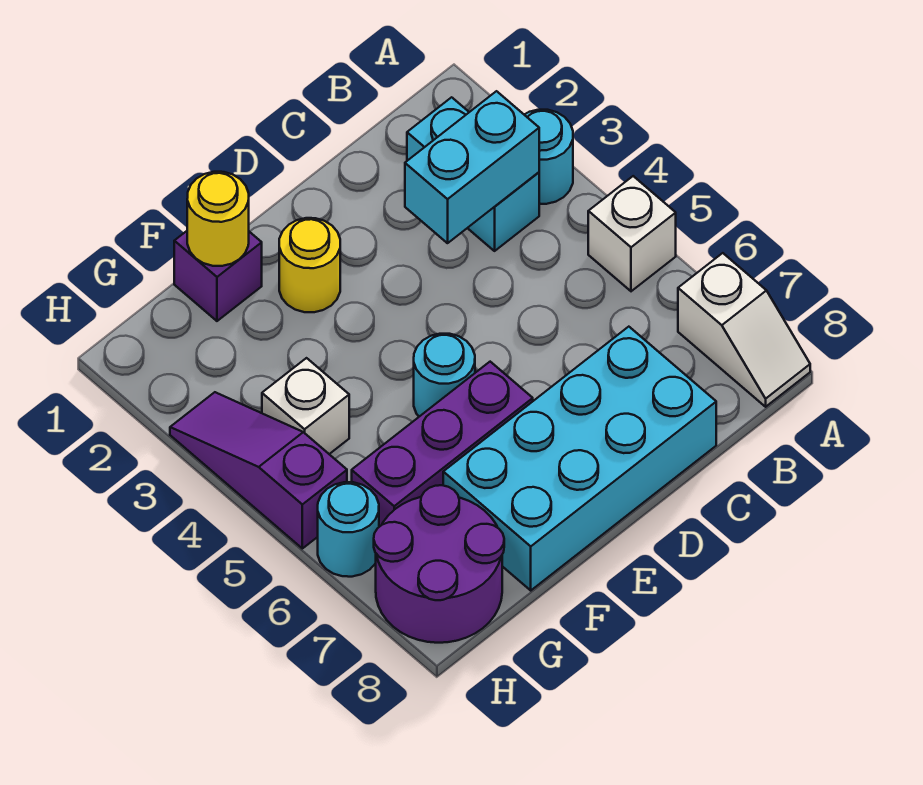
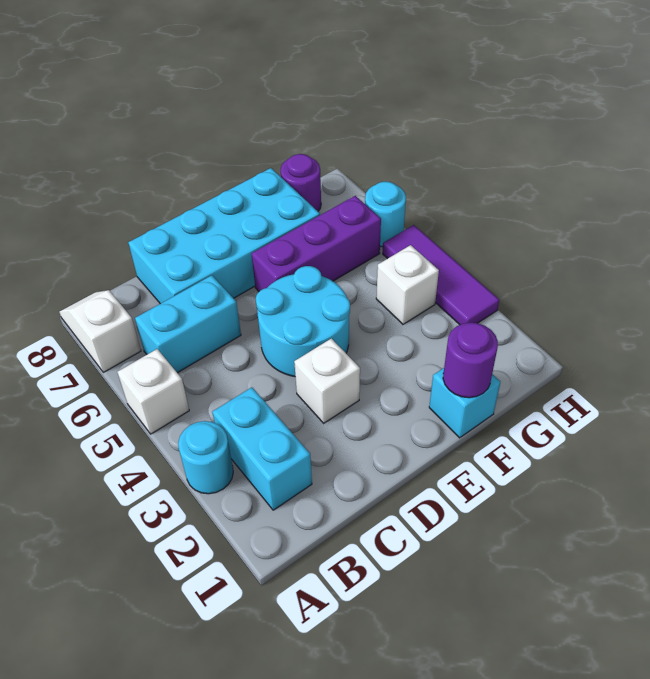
cyan 1x2 brick [405,91,539,243] -> cyan 1x2 brick moved to [135,275,241,373]
none -> white 1x1 brick [294,338,360,423]
yellow 1x1 round brick [279,218,340,312] -> none
cyan 1x1 round brick [414,334,475,417] -> cyan 2x2 round brick [256,266,350,377]
purple 1x1 brick [174,231,262,321] -> cyan 1x1 brick [429,368,500,438]
yellow 1x1 round brick [187,172,249,266] -> purple 1x1 round brick [443,323,498,398]
purple 2x2 round brick [374,485,504,643] -> purple 1x1 round brick [281,154,321,211]
purple 1x3 slope [170,392,347,548] -> purple 1x3 tile [383,225,499,325]

